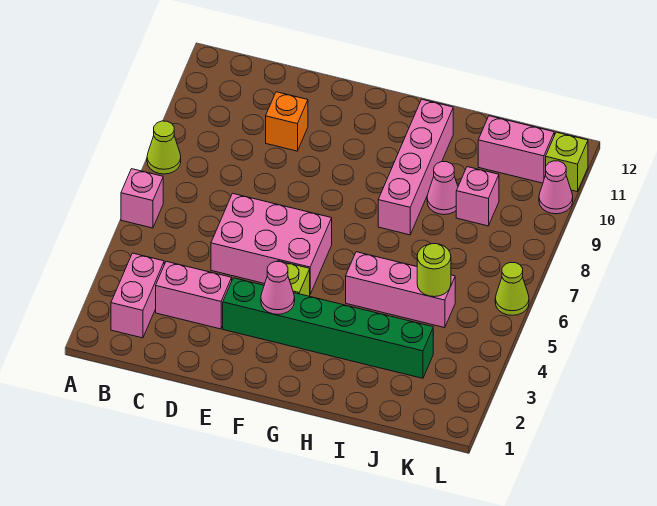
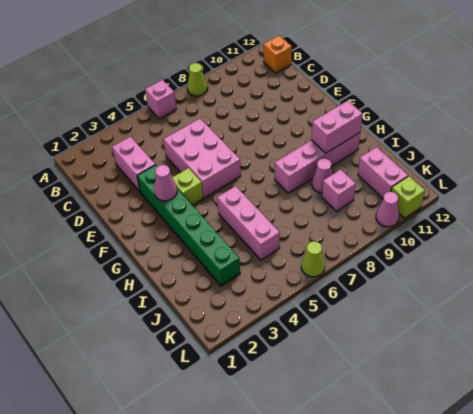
pink 1x2 brick [111,253,164,338] -> pink 1x2 brick moved to [311,101,363,153]
orange 1x1 brick [266,92,308,151] -> orange 1x1 brick moved to [263,35,292,73]
lime 1x1 round brick [417,244,451,297] -> none

